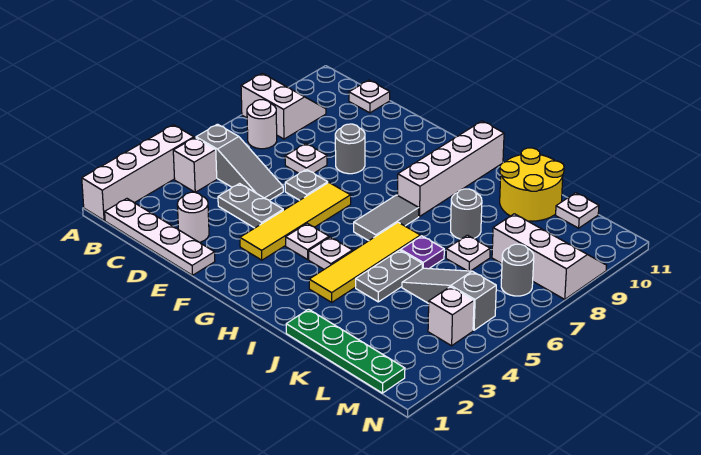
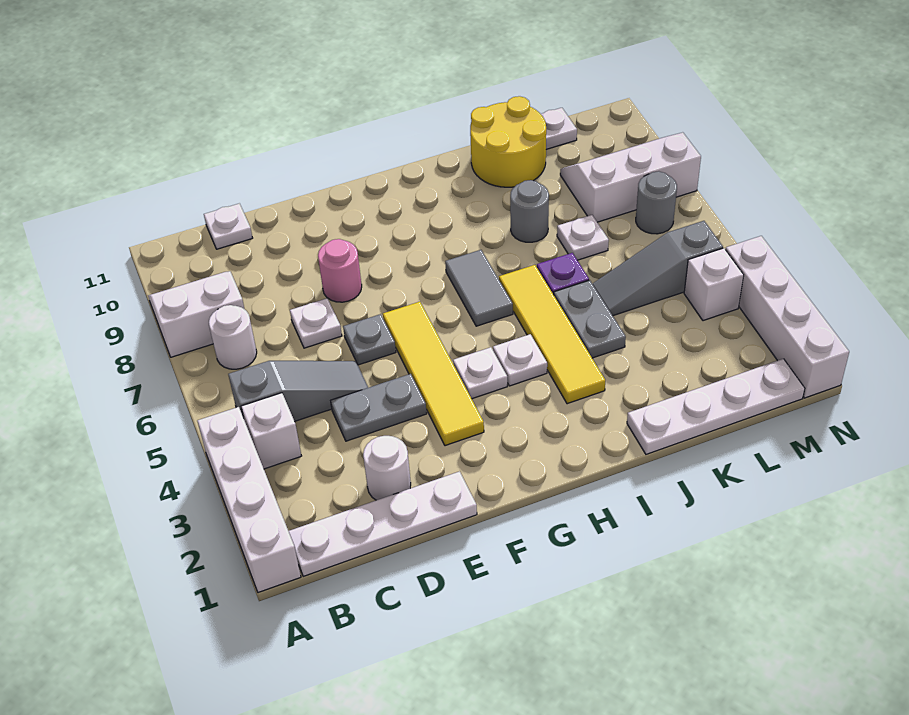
grey 1x1 round brick [335,124,365,174] -> pink 1x1 round brick [318,239,362,302]
white 1x4 brick [398,121,504,216] -> white 1x4 brick moved to [726,236,849,398]
green 1x4 plate [286,309,405,393] -> white 1x4 plate [627,359,805,454]

